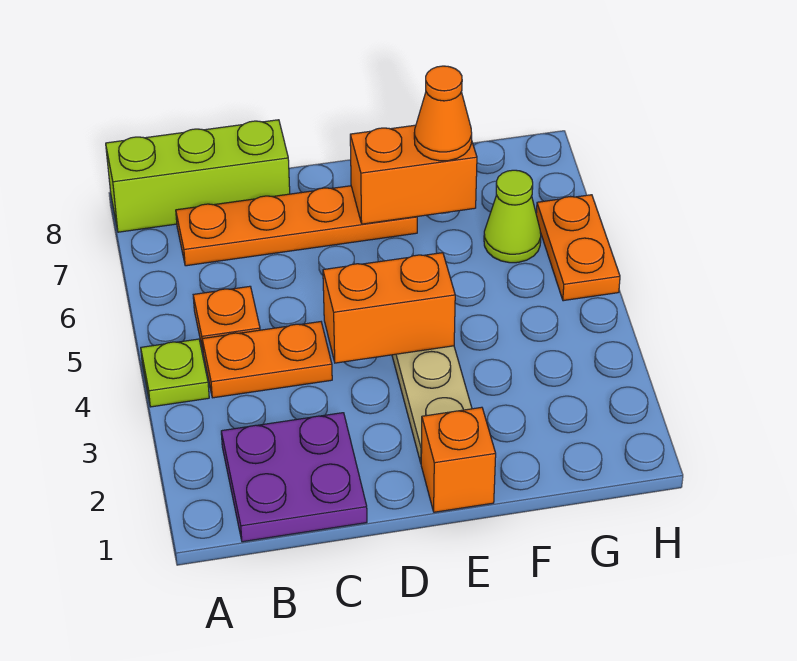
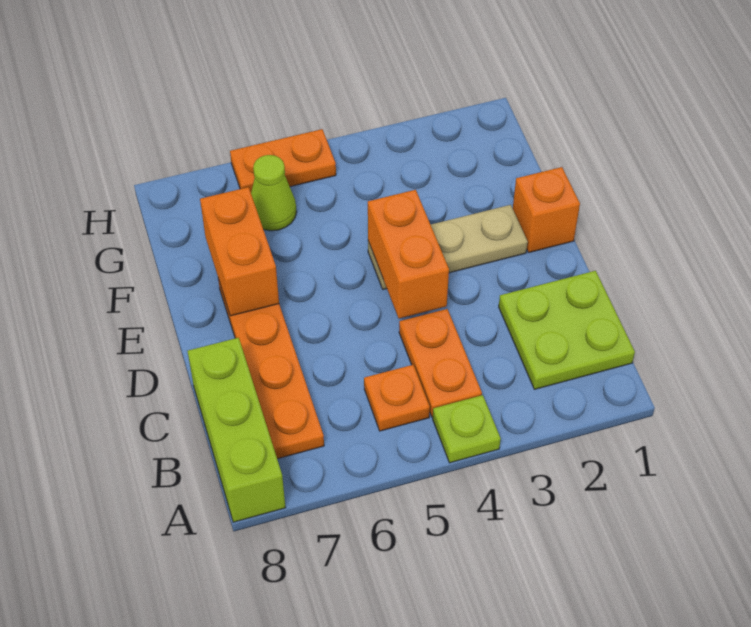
purple 2x2 plate [221,413,367,542] -> lime 2x2 plate [499,271,635,389]
orange 1x1 cone [414,66,472,161] -> none

